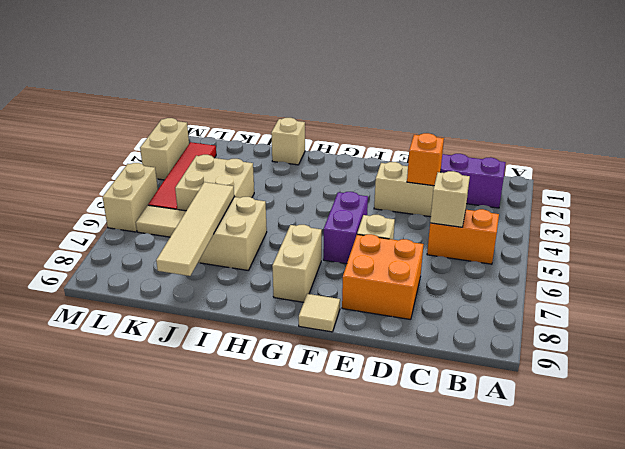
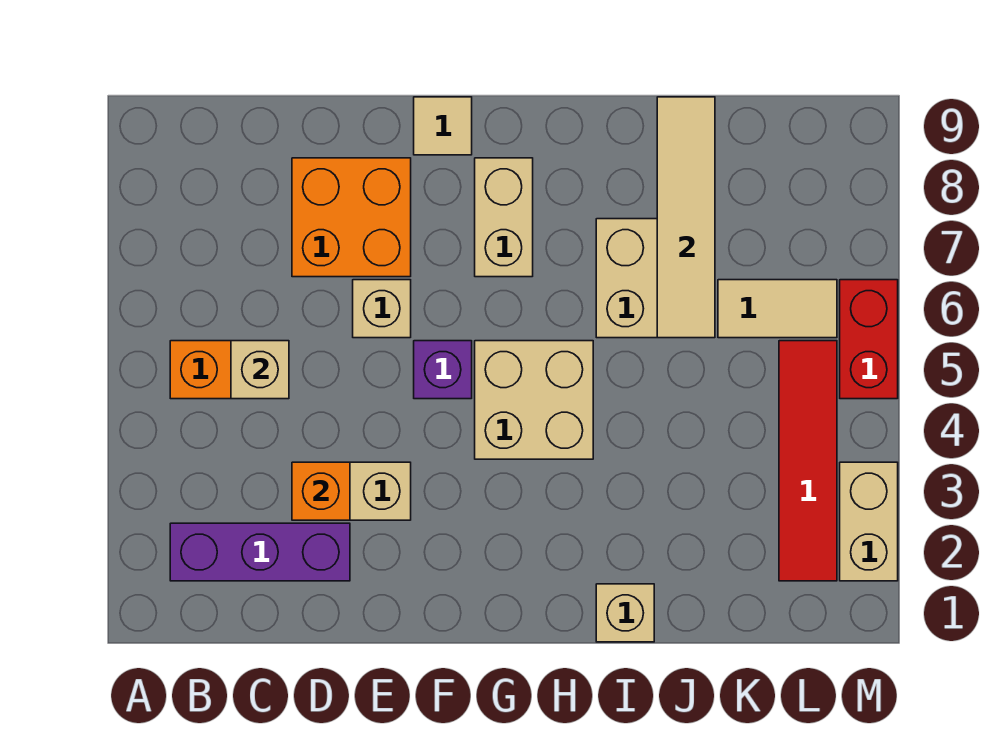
purple 1x2 brick [323,192,368,264] -> purple 1x1 brick [414,341,472,399]
tan 2x2 brick [175,155,254,211] -> tan 2x2 brick moved to [475,341,593,459]
tan 1x2 brick [103,163,158,232] -> red 1x2 brick [840,280,898,399]

